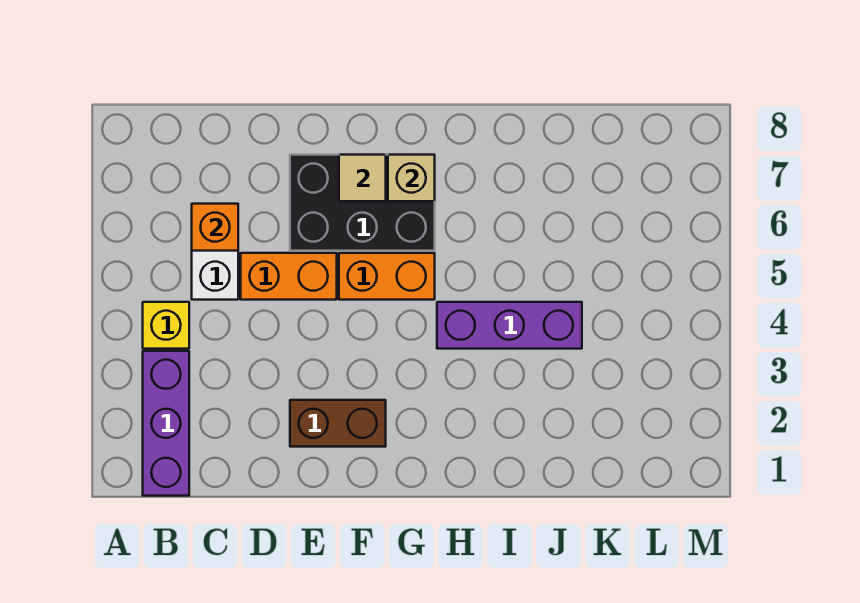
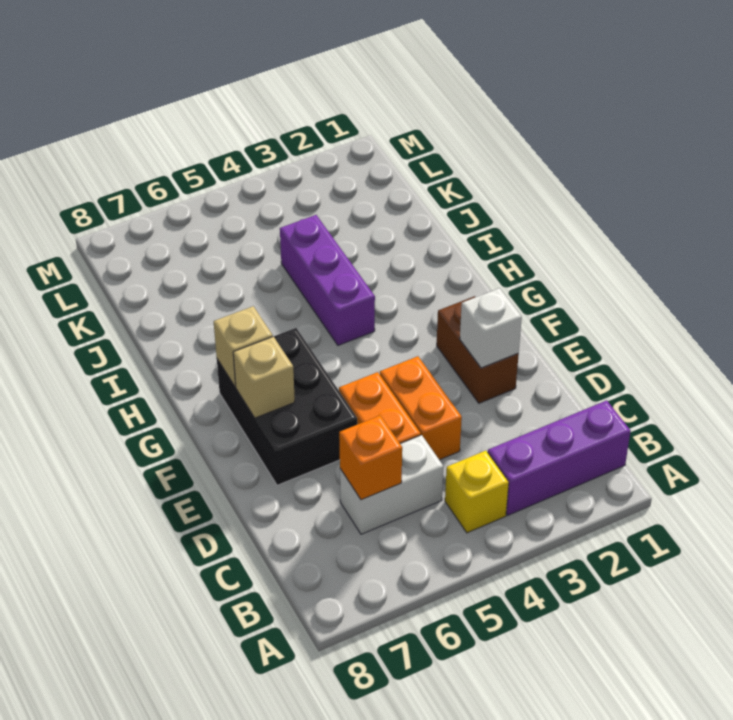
none -> white 1x1 brick [460,288,522,368]
orange 1x2 brick [339,253,435,300] -> orange 1x2 brick moved to [380,356,462,460]
tan 1x1 tile [339,155,386,201] -> tan 1x1 brick [233,336,295,418]

